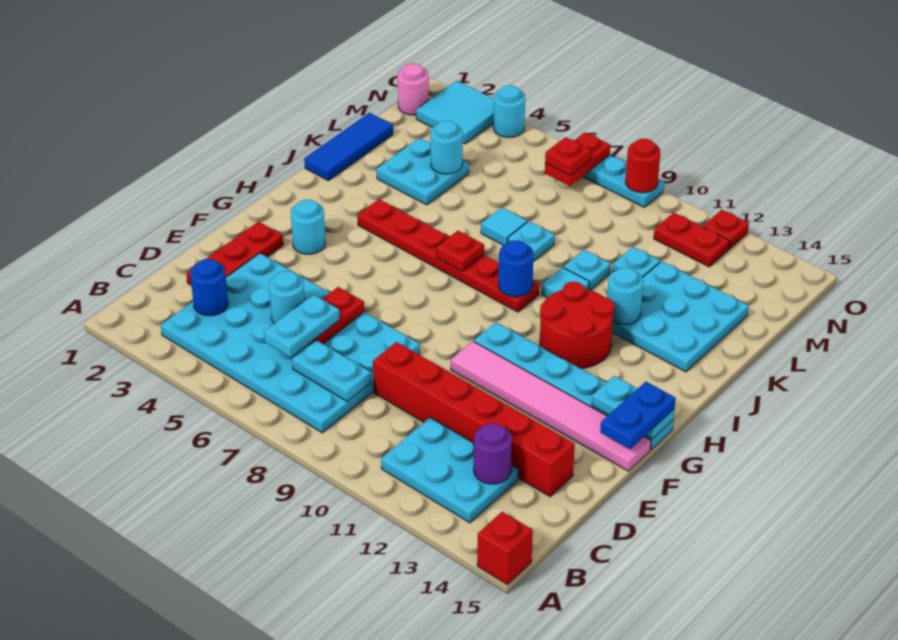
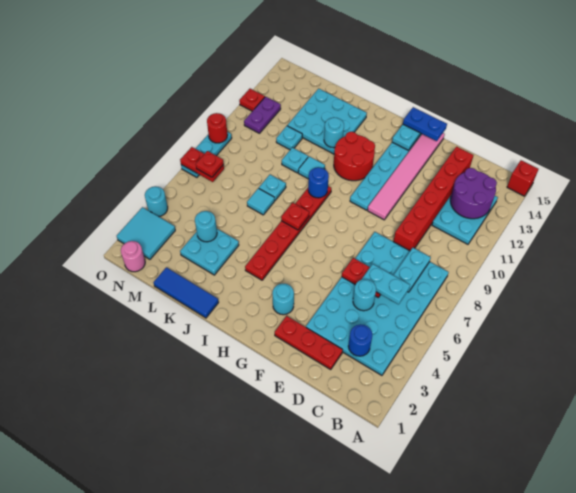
purple 1x1 round brick [474,423,512,484] -> purple 2x2 round brick [450,168,497,219]
red 1x2 plate [654,213,729,267] -> purple 1x2 plate [244,97,281,133]

